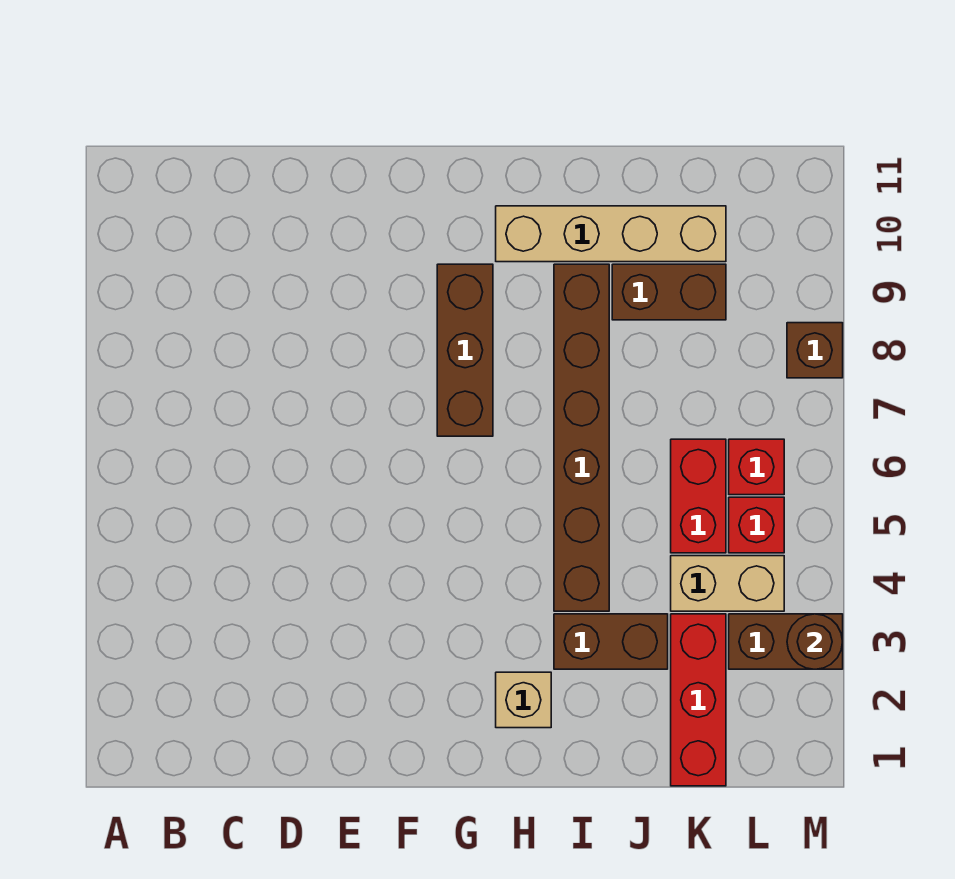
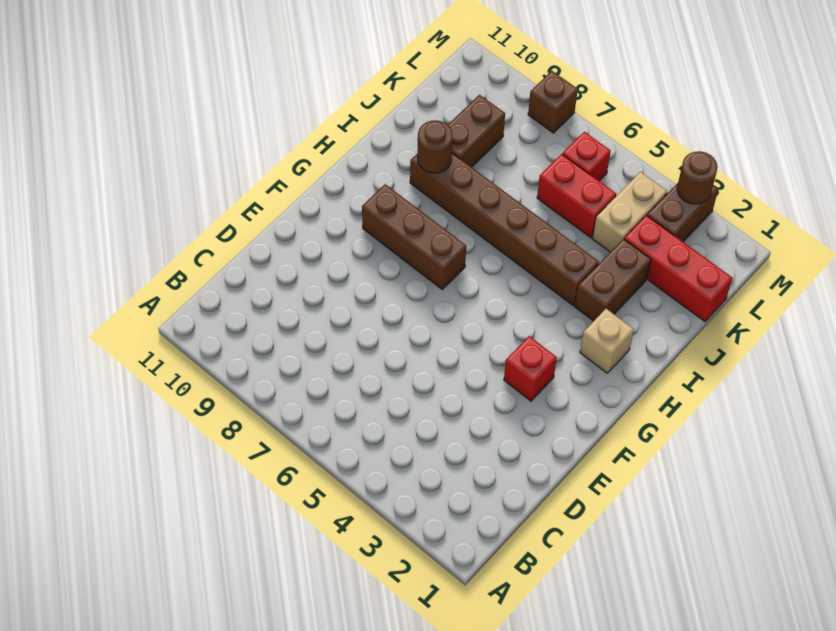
tan 1x4 brick [496,206,726,262] -> none
none -> brown 1x1 round brick [418,120,453,173]
red 1x1 brick [729,497,784,553] -> red 1x1 brick moved to [504,336,557,401]

